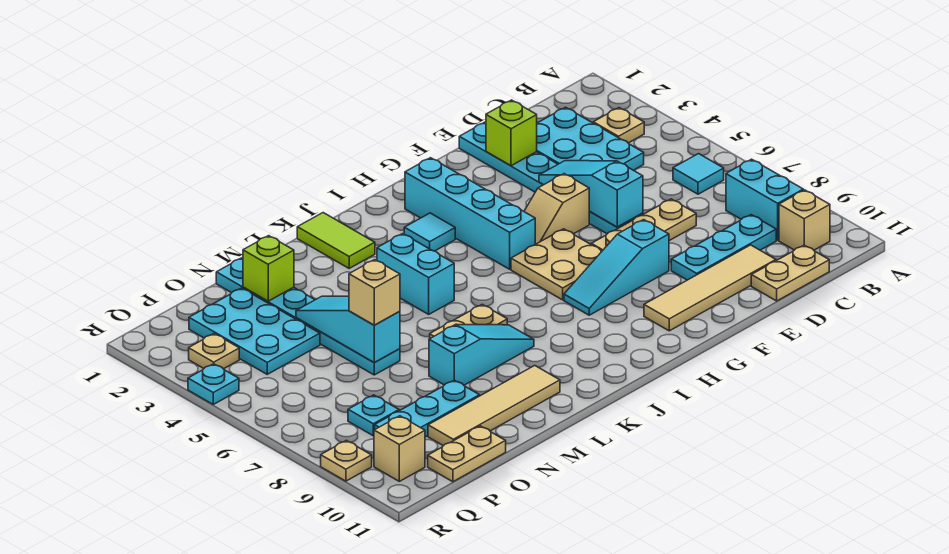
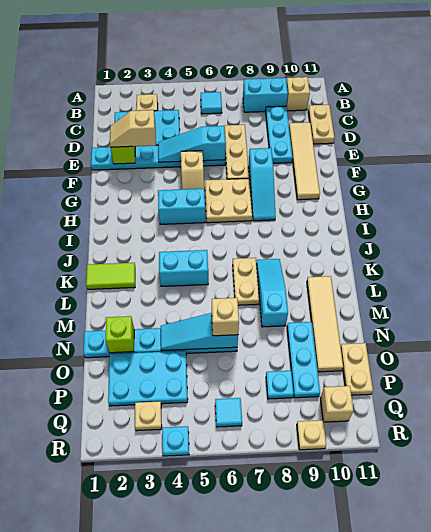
none -> tan 1x2 slope [110,110,156,147]
cyan 1x4 brick [405,158,535,269] -> cyan 1x2 brick [158,189,206,224]
cyan 1x1 tile [404,213,455,251] -> cyan 1x1 tile moved to [215,398,242,427]

